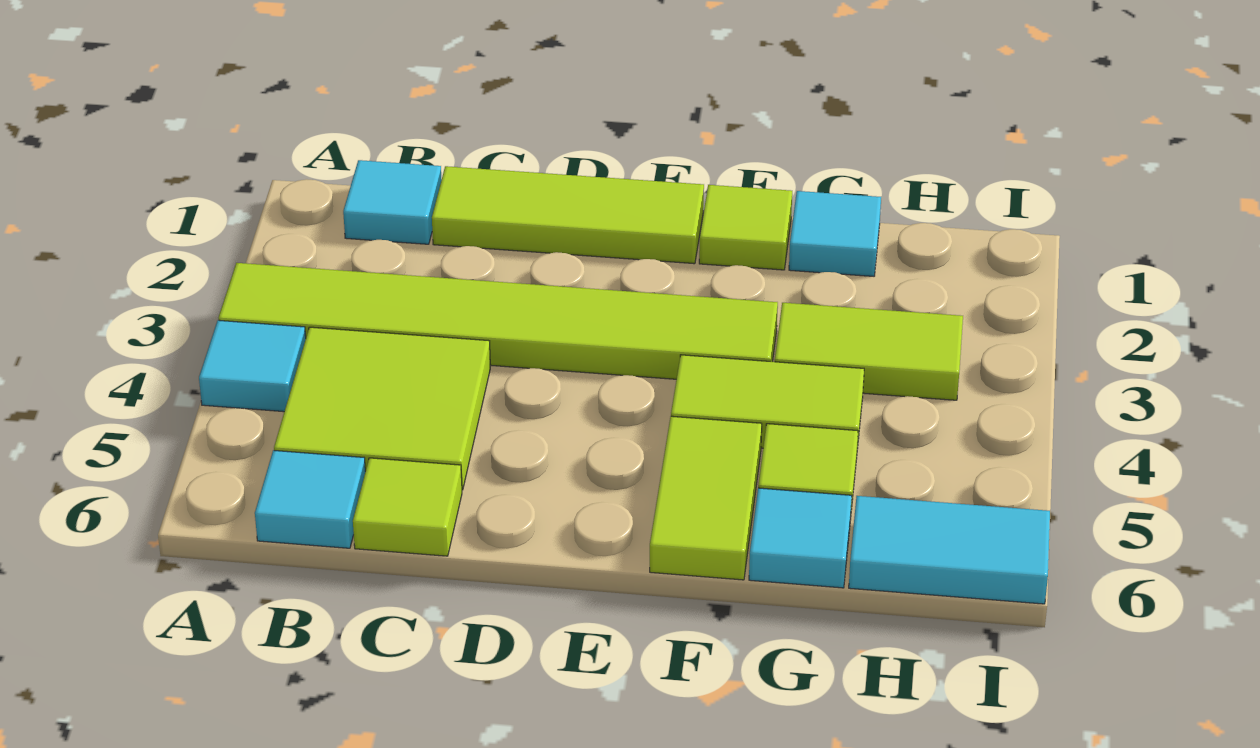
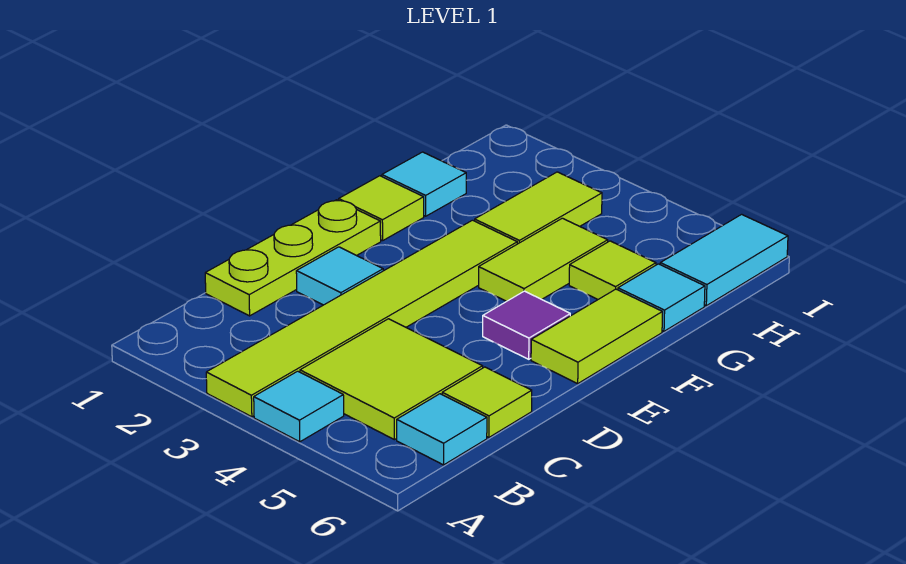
cyan 1x1 tile [343,160,442,244] -> cyan 1x1 tile moved to [296,247,383,305]
lime 1x3 tile [432,166,704,264] -> lime 1x3 plate [205,200,381,316]
none -> purple 1x1 tile [483,291,570,359]
lime 1x2 tile [650,416,762,580] -> lime 1x2 tile turned to [531,289,663,384]

